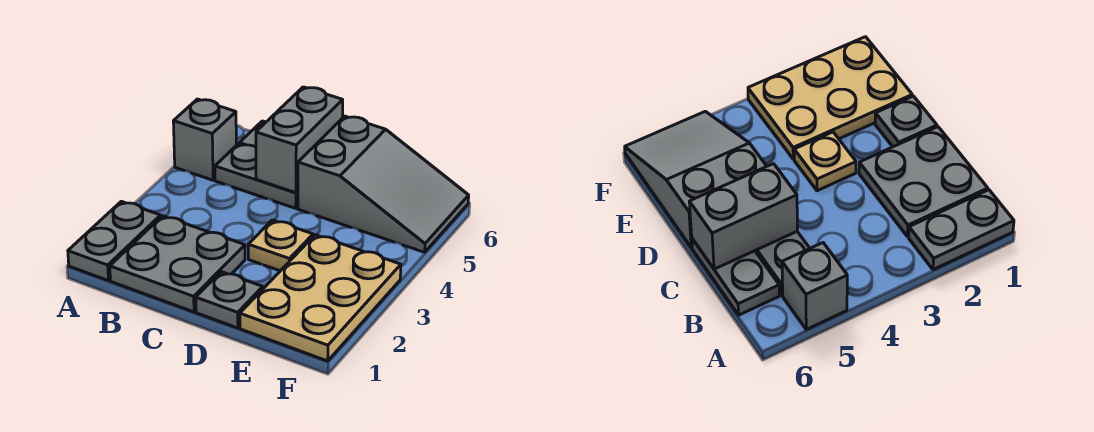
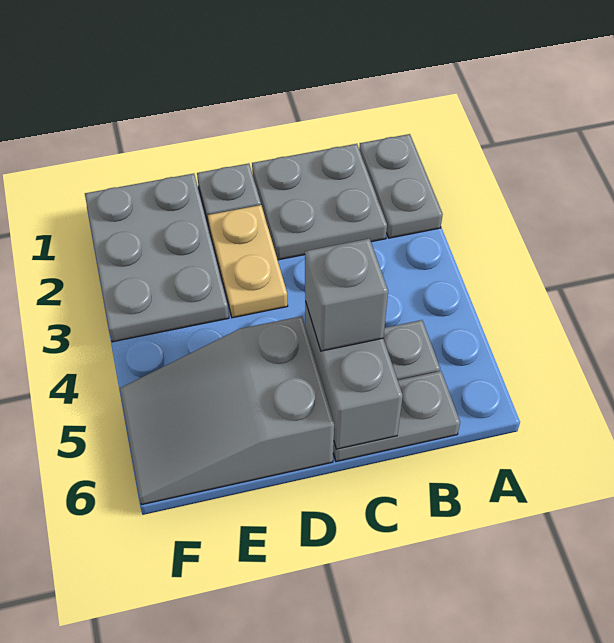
grey 1x1 brick [173,99,236,180] -> grey 1x1 brick moved to [305,239,388,351]
tan 1x1 plate [248,220,313,271] -> tan 1x2 plate [208,205,288,318]
tan 2x3 plate [240,235,401,361] -> grey 2x3 plate [85,174,229,342]

